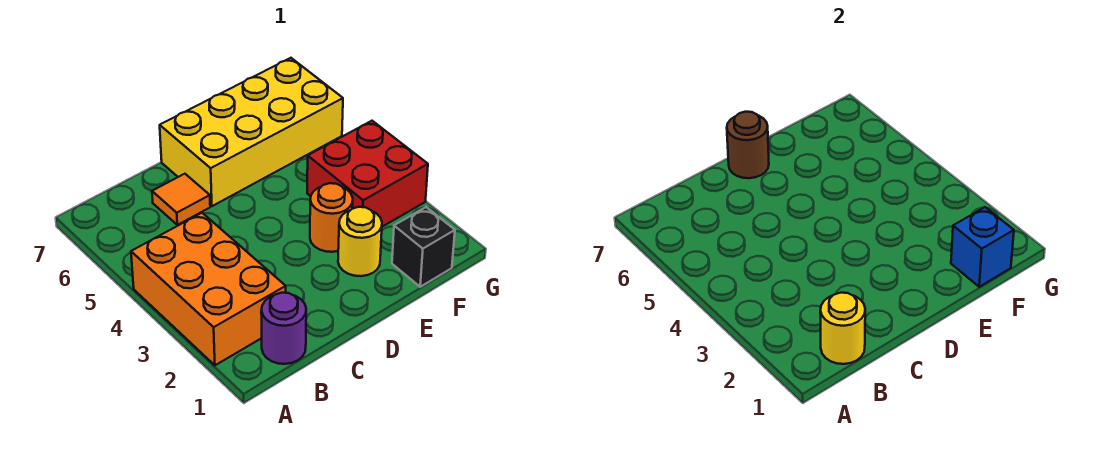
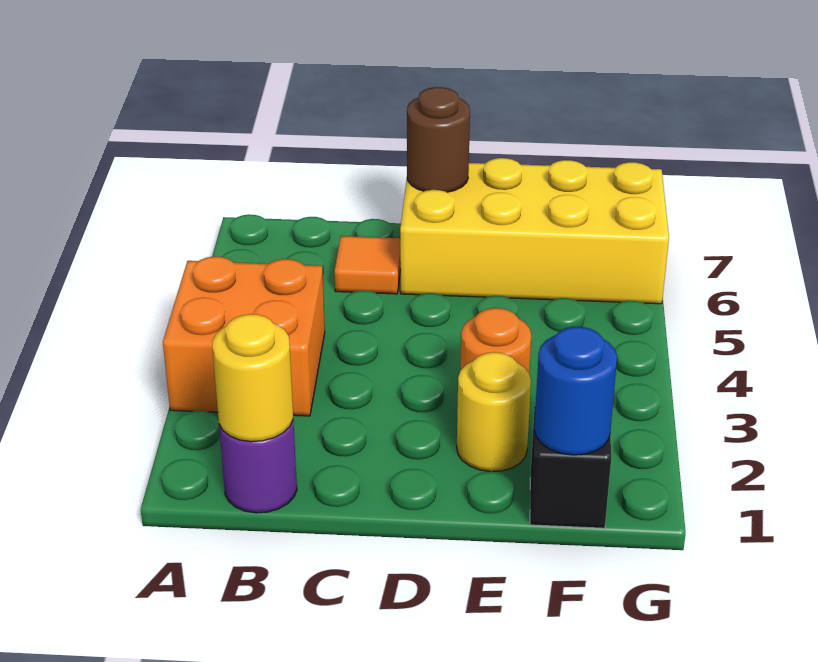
orange 2x3 brick [131,213,286,365] -> orange 2x2 brick [163,257,325,416]
blue 1x1 brick [951,207,1014,287] -> blue 1x1 round brick [534,327,617,455]
red 2x2 brick [307,121,428,227] -> none

